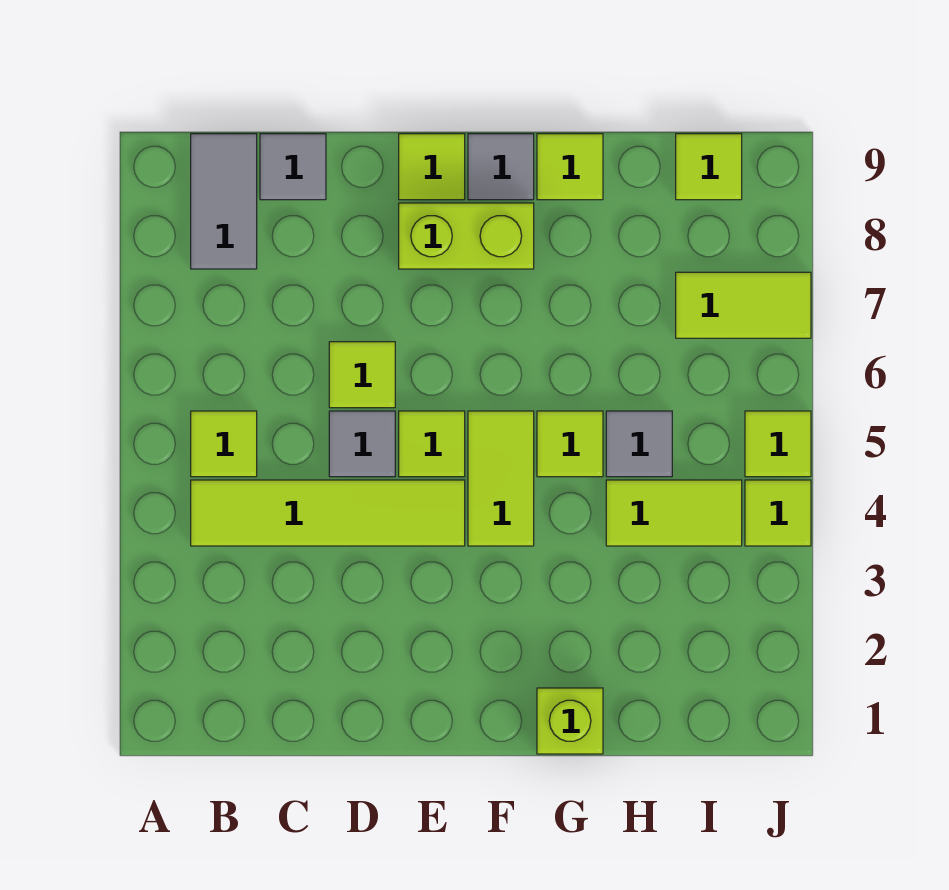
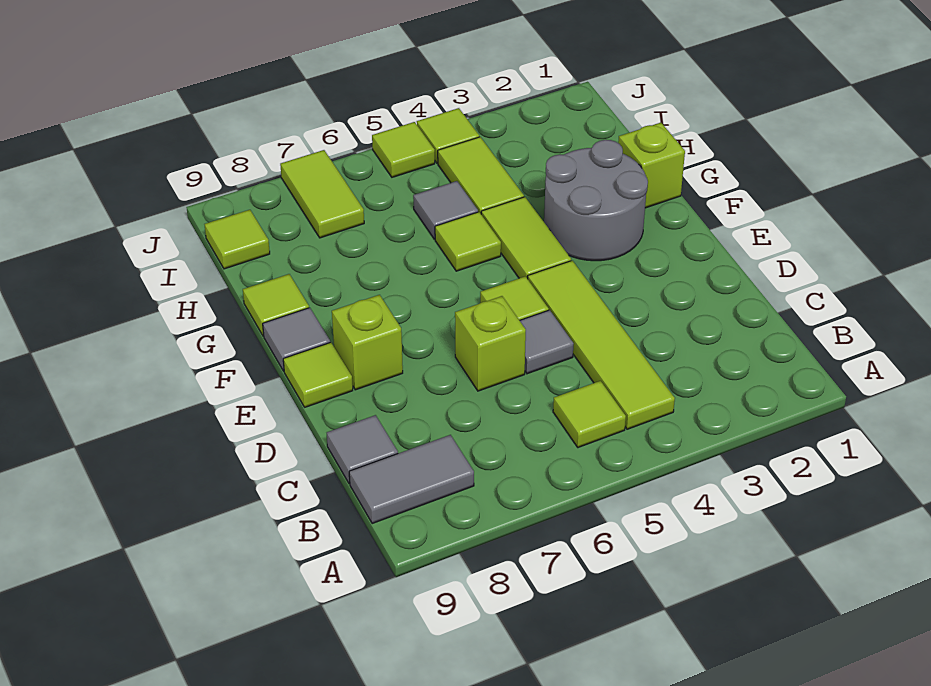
lime 1x1 tile [329,342,395,408] -> lime 1x1 brick [455,296,526,391]
lime 1x2 brick [399,203,534,269] -> lime 1x1 brick [332,295,403,390]
none -> grey 2x2 round brick [544,140,648,261]
lime 1x2 tile [468,411,534,546] -> lime 1x2 tile turned to [481,197,571,279]

